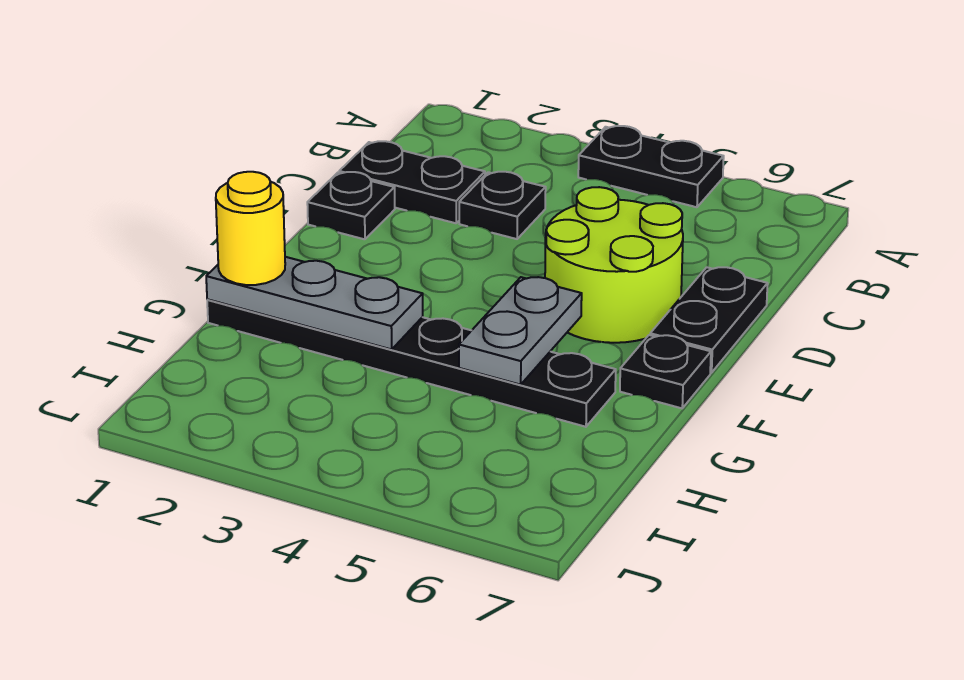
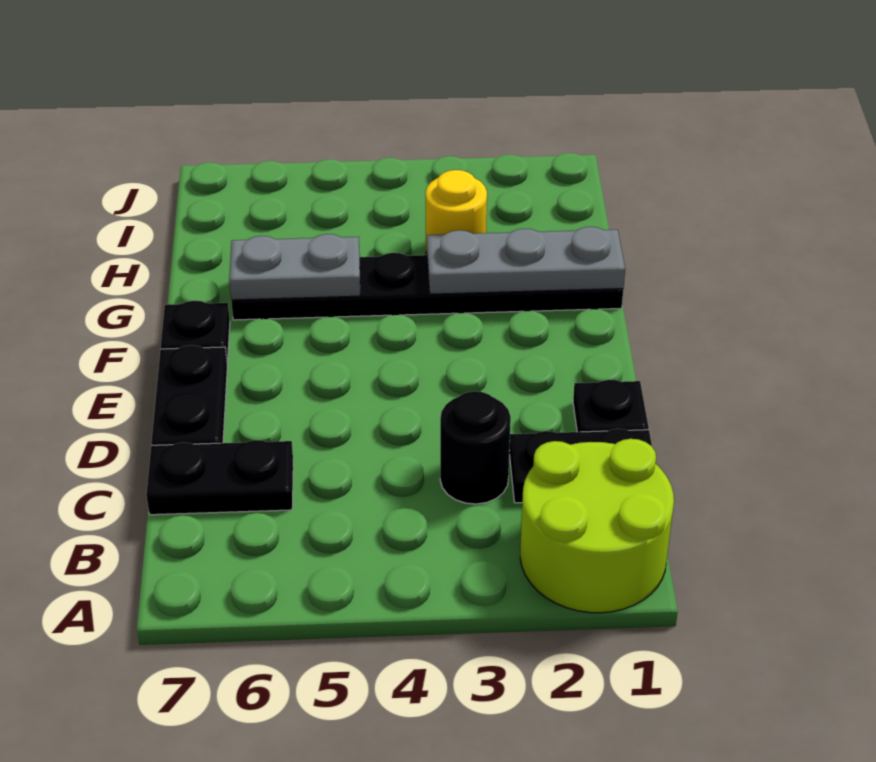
black 1x2 plate [578,126,724,207] -> black 1x2 plate moved to [146,440,293,515]
black 1x1 plate [459,172,546,239] -> black 1x1 round brick [440,391,511,504]
lime 2x2 round brick [545,187,683,343] -> lime 2x2 round brick moved to [520,439,674,613]
grey 1x2 plate [459,277,582,385] -> grey 1x2 plate turned to [229,234,360,300]
yellow 1x1 round brick [216,172,285,285] -> yellow 1x1 round brick moved to [426,170,487,255]

